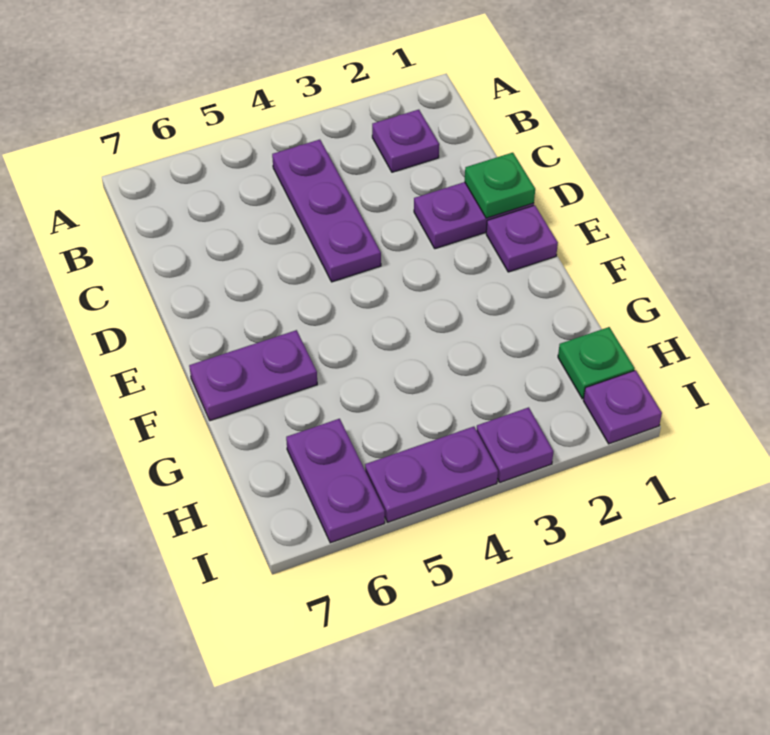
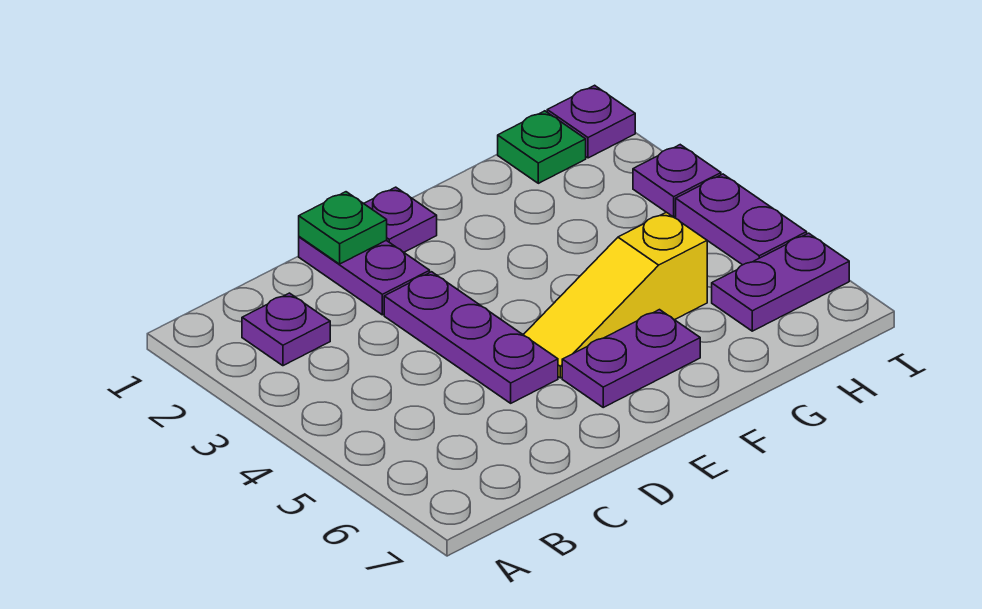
purple 1x3 plate [272,140,381,282] -> purple 1x3 plate turned to [384,272,558,403]
none -> yellow 1x3 slope [524,212,707,378]
purple 1x2 plate [189,330,317,421] -> purple 1x2 plate turned to [562,310,700,407]

